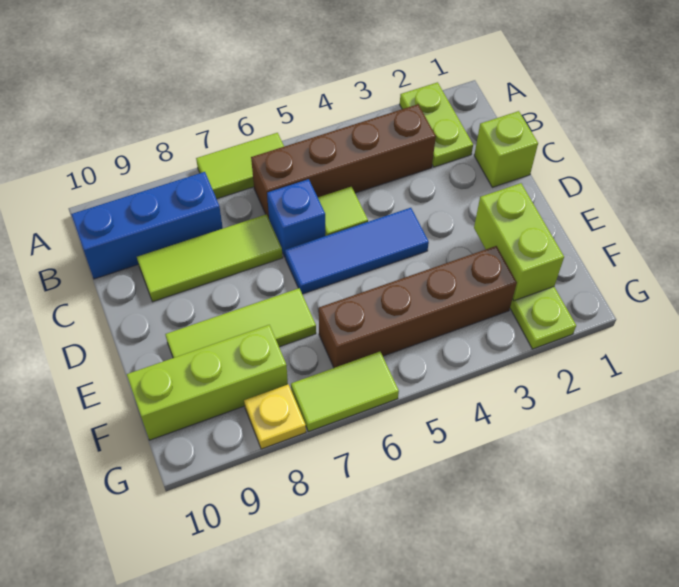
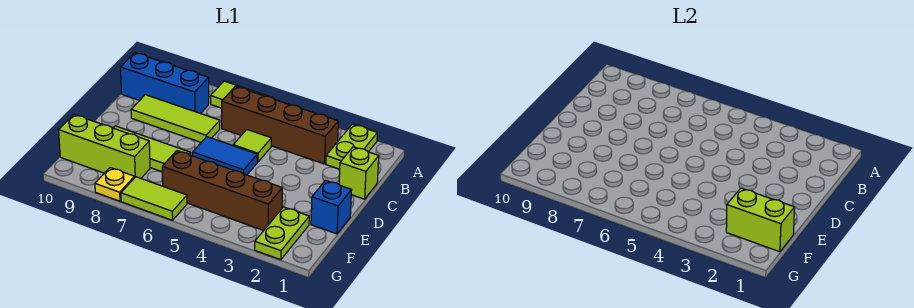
blue 1x1 brick [267,179,325,257] -> blue 1x1 brick moved to [311,181,352,234]
blue 1x3 tile [285,208,429,294] -> blue 1x2 tile [193,137,257,175]
lime 1x2 brick [474,183,564,301] -> lime 1x2 brick turned to [726,188,795,252]

